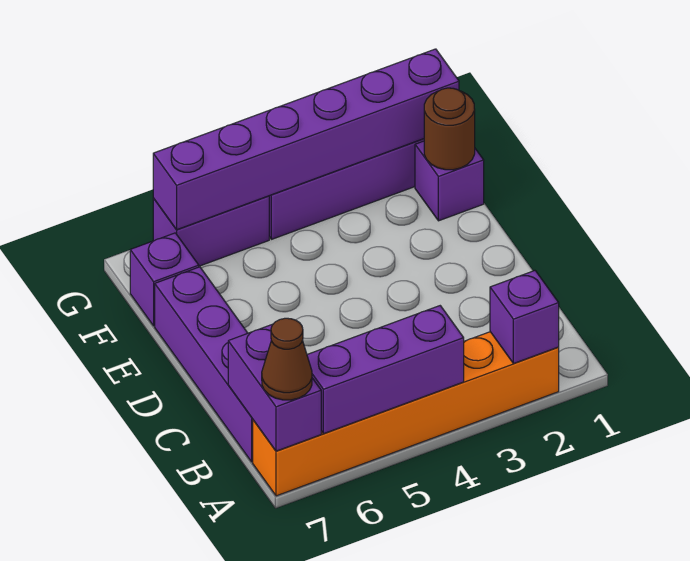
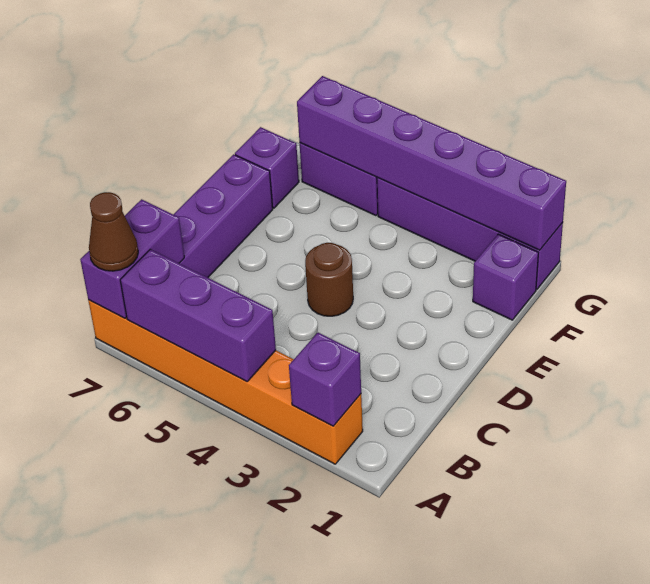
brown 1x1 round brick [424,88,475,170] -> brown 1x1 round brick moved to [305,243,353,316]

